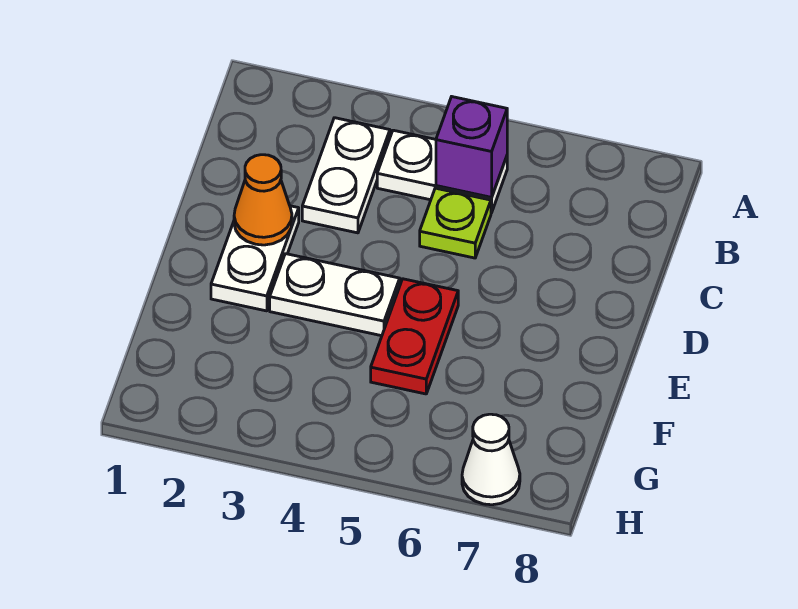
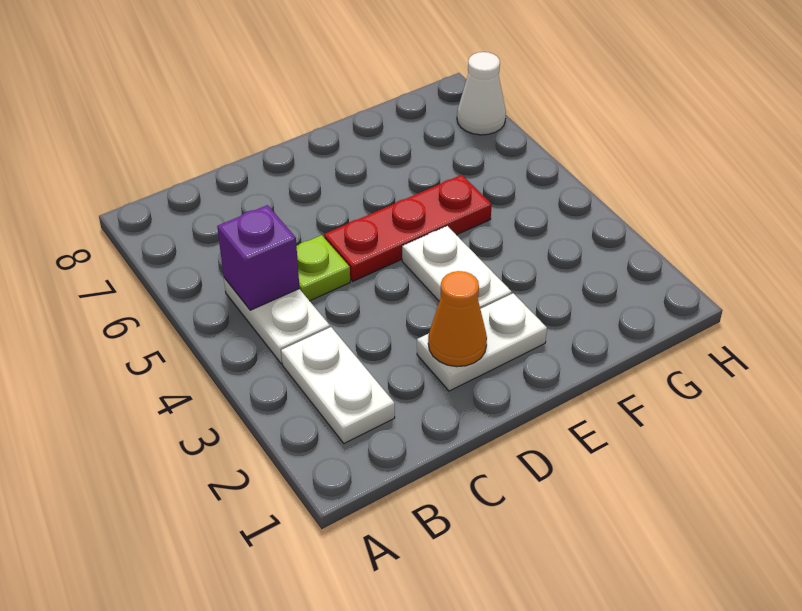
white 1x2 plate [302,118,390,233] -> white 1x2 plate turned to [281,327,395,443]
red 1x2 plate [371,279,458,394] -> red 1x3 plate [324,175,492,281]

